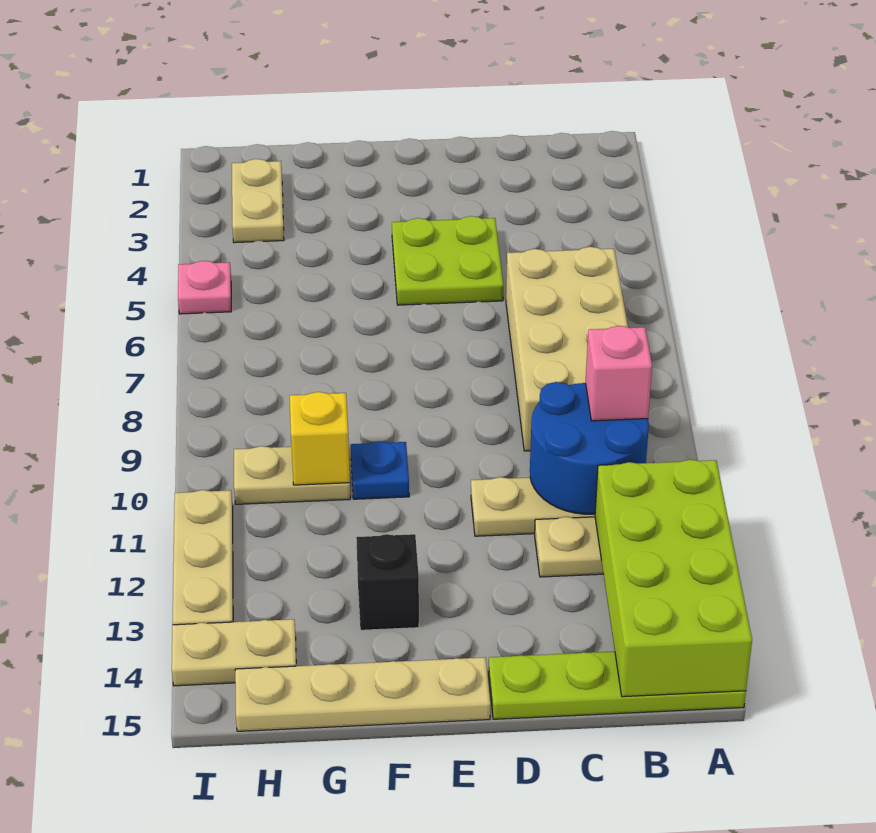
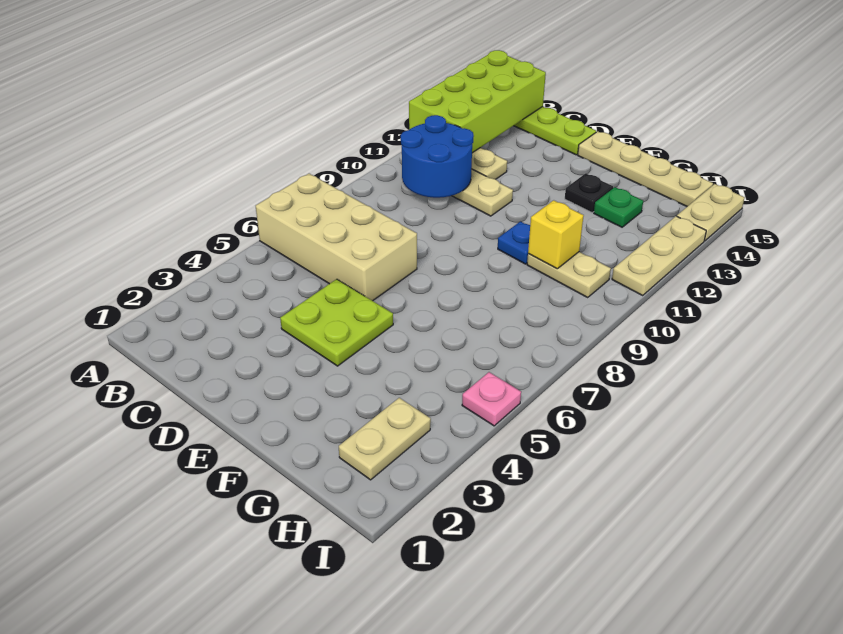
tan 2x4 brick [506,247,628,451] -> tan 2x4 brick turned to [256,174,417,301]
pink 1x1 brick [586,326,652,421] -> none
black 1x1 brick [356,534,419,630] -> black 1x1 plate [565,173,613,213]
none -> green 1x1 plate [594,187,643,227]
tan 1x2 plate [172,619,296,686] -> tan 1x2 plate turned to [677,184,745,241]

